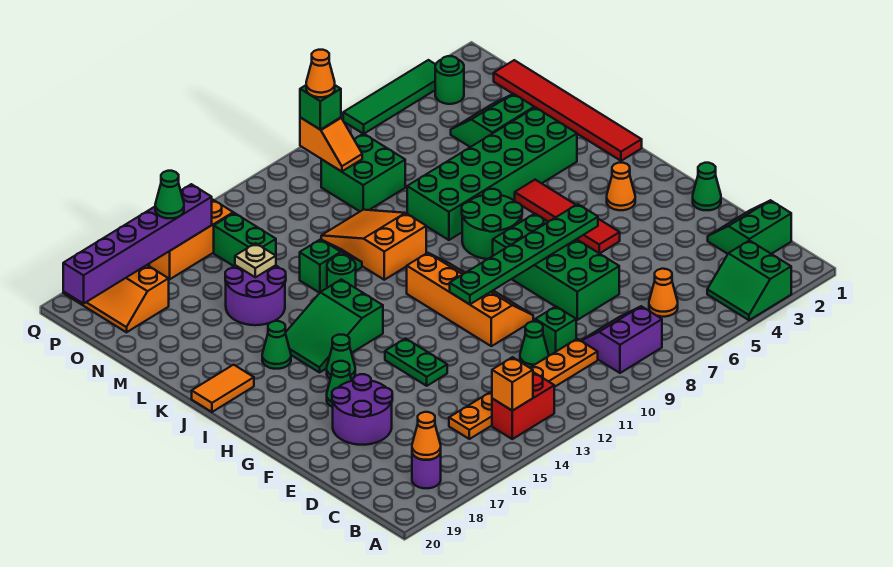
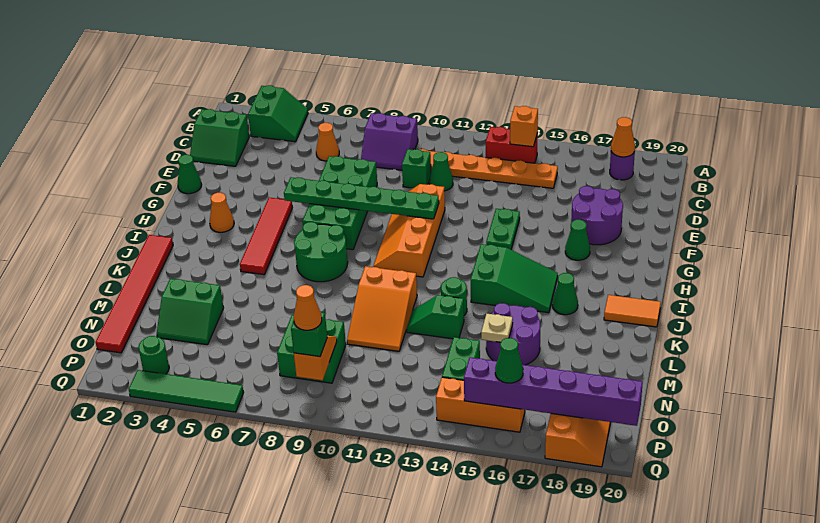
green 1x1 cone [327,335,355,379] -> none
green 2x6 brick [407,107,577,240] -> none

